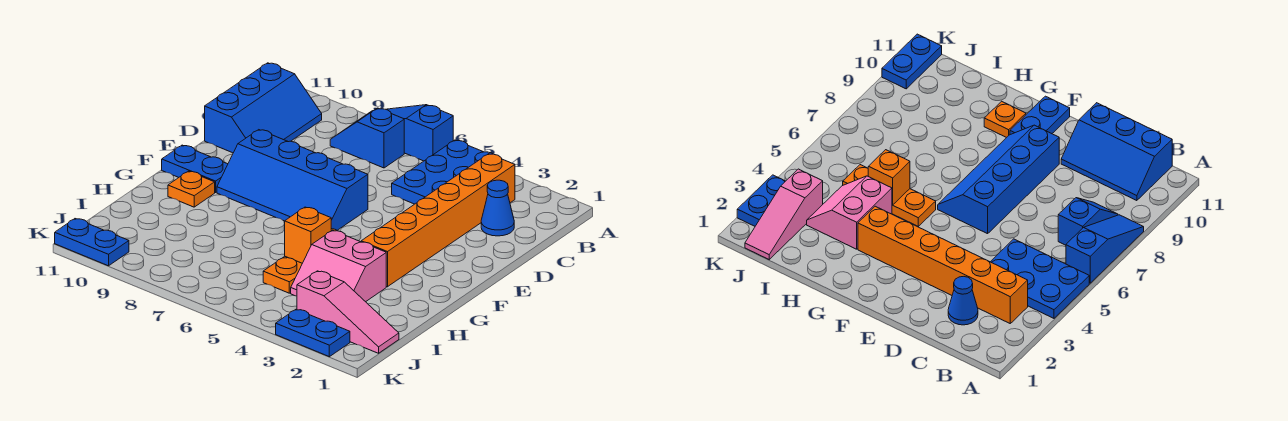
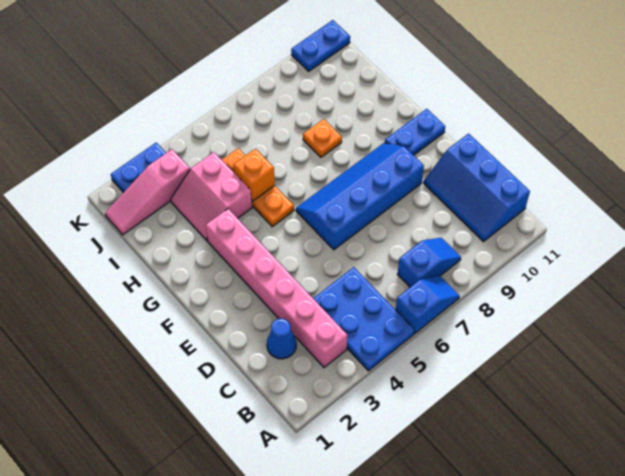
blue 1x3 slope [362,105,453,161] -> blue 1x2 slope [396,276,460,333]
orange 1x6 brick [361,154,515,287] -> pink 1x6 brick [205,209,347,368]
orange 1x1 plate [168,171,215,207] -> orange 1x1 plate moved to [303,119,342,157]
pink 2x2 slope [291,230,386,302] -> pink 2x2 slope turned to [171,152,252,241]

